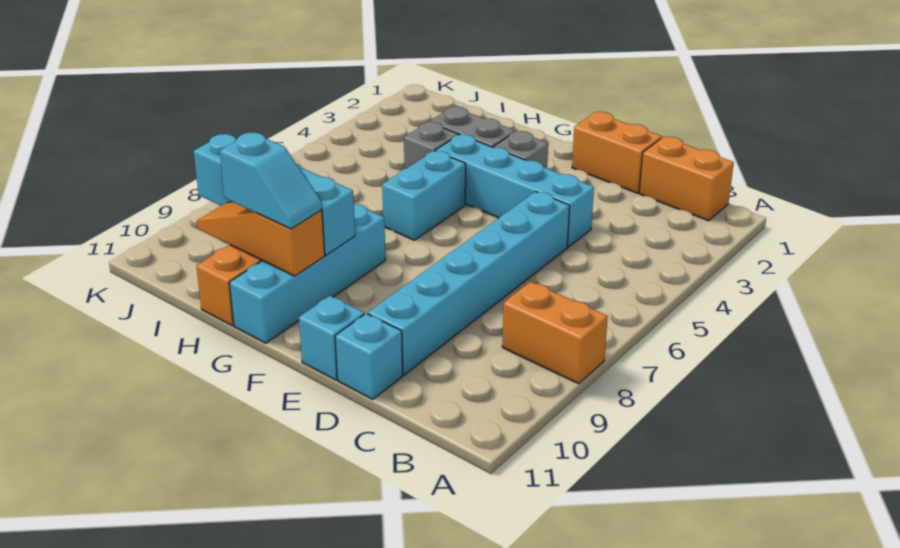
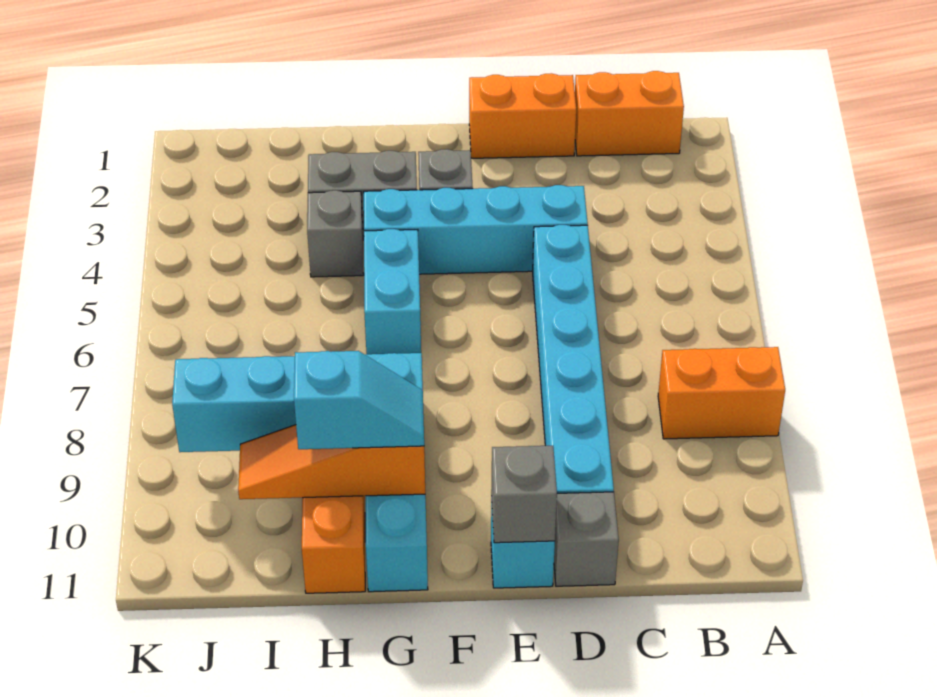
cyan 1x1 brick [335,314,403,399] -> grey 1x1 brick [554,492,619,586]
none -> grey 1x1 brick [491,446,557,543]

